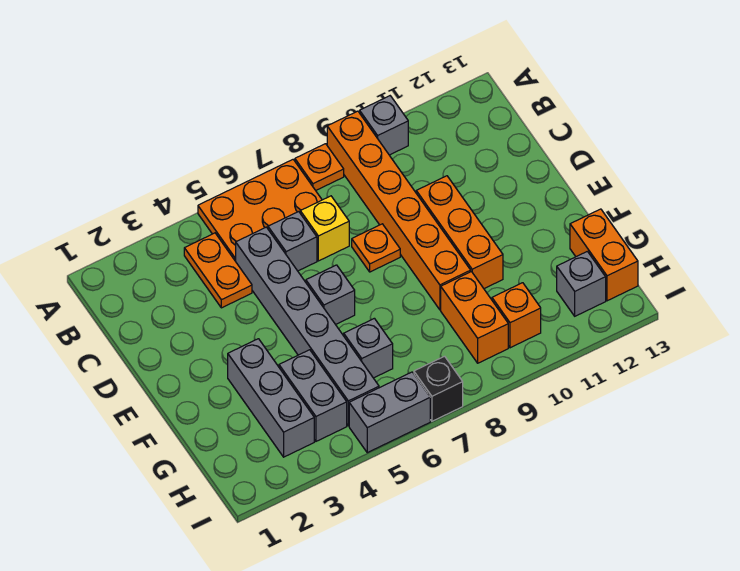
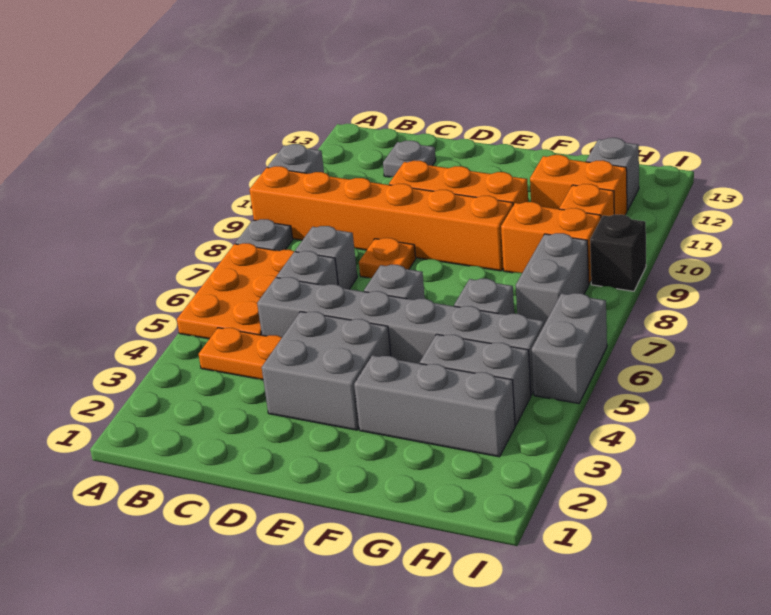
orange 1x1 plate [295,144,344,190] -> grey 1x1 plate [235,219,293,251]
yellow 1x1 brick [300,196,349,261] -> grey 1x1 brick [295,226,357,289]
none -> grey 1x1 plate [383,141,436,177]
none -> grey 2x2 brick [262,312,391,430]
orange 1x2 brick [570,209,638,301] -> orange 1x2 brick moved to [530,155,627,215]
none -> grey 1x2 brick [516,233,589,324]
black 1x1 brick [414,356,463,421] -> black 1x1 brick moved to [590,215,646,291]

